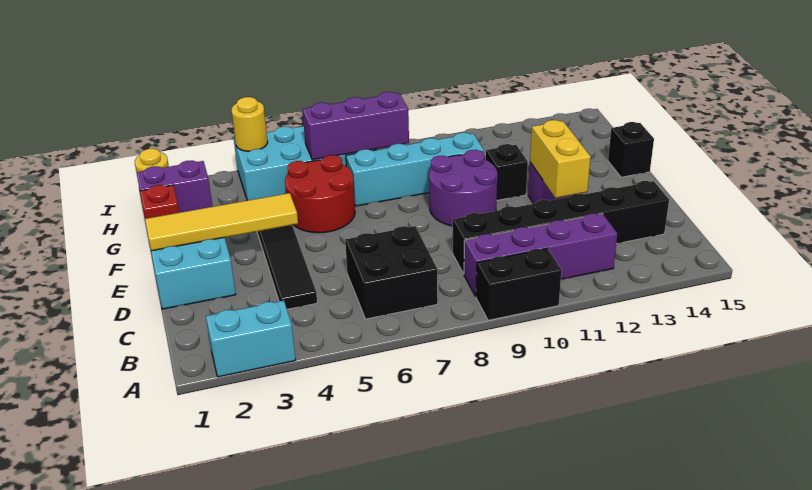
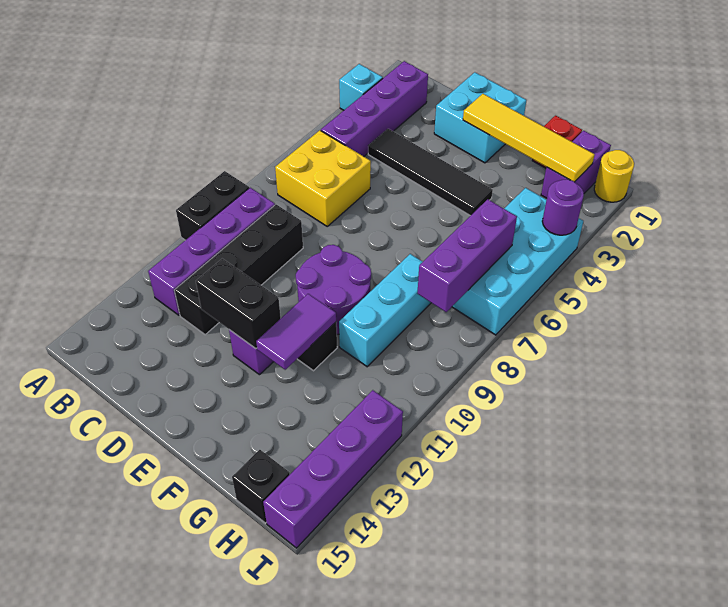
cyan 1x2 brick [206,301,296,377] -> cyan 1x1 brick [339,64,383,110]
none -> purple 1x4 brick [321,61,428,156]
black 2x2 brick [345,226,438,319] -> yellow 2x2 brick [275,130,371,226]
black 1x6 brick [453,181,669,274] -> black 1x4 brick [174,205,303,335]
yellow 1x2 brick [530,120,591,198] -> black 1x2 brick [196,259,281,349]
yellow 1x4 tile [145,193,298,251] -> yellow 1x4 tile turned to [463,94,595,182]
red 2x2 round brick [285,155,355,233] -> none
none -> purple 1x2 tile [256,294,336,370]
black 1x1 brick [608,122,654,177] -> black 1x1 brick moved to [232,450,290,523]
cyan 1x4 brick [346,133,484,206] -> cyan 1x3 brick [339,254,431,367]
yellow 1x1 round brick [232,97,268,151] -> purple 1x1 round brick [542,179,584,235]
none -> purple 1x4 brick [263,390,403,548]

